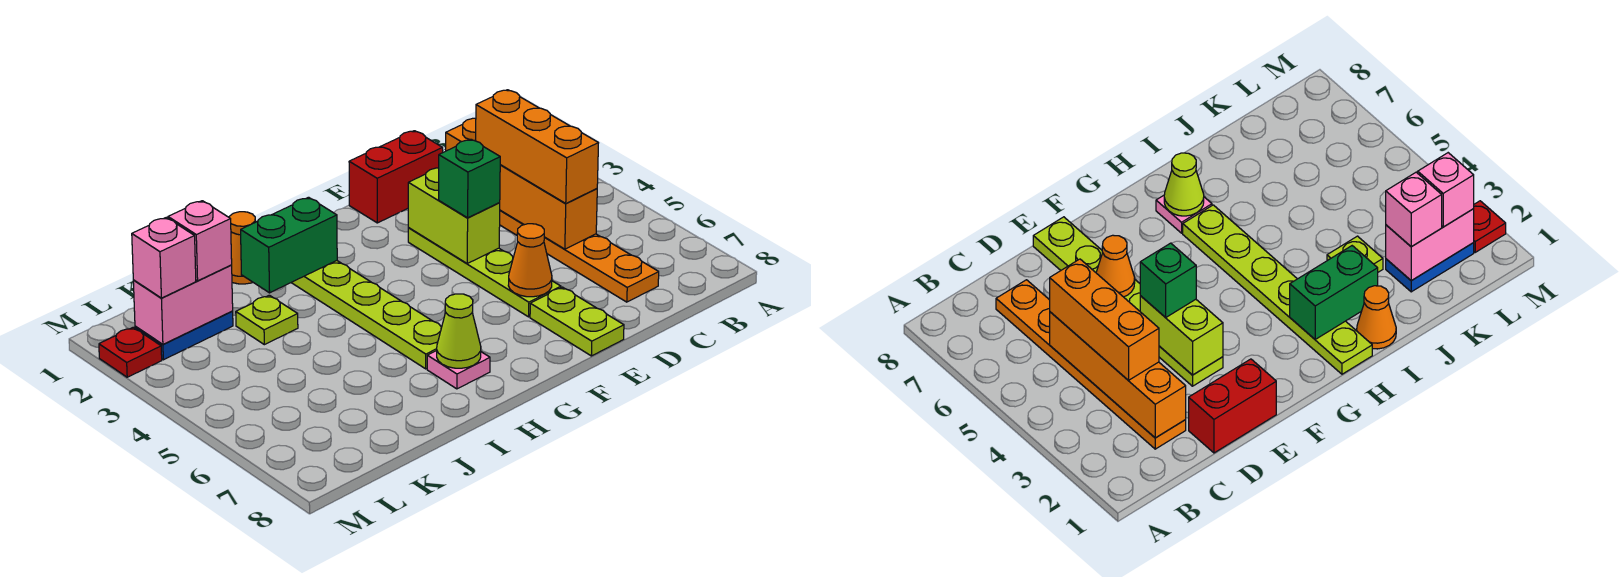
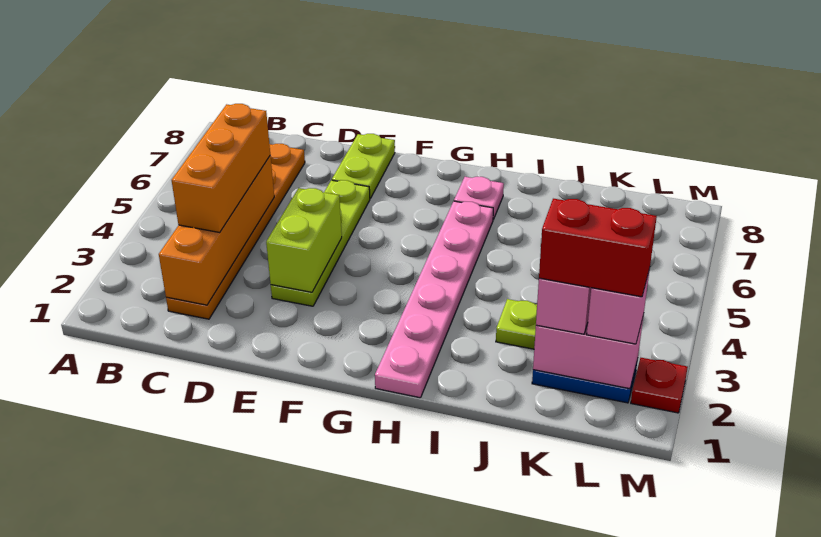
red 1x2 brick [349,131,443,223] -> red 1x2 brick moved to [539,199,657,297]
green 1x1 brick [439,139,500,218] -> none
orange 1x1 cone [508,224,552,297] -> none
lime 1x6 plate [291,261,442,369] -> pink 1x6 plate [375,201,493,398]
green 1x2 brick [241,197,337,293] -> none
lime 1x1 cone [437,294,481,368] -> none
orange 1x1 cone [229,212,256,284] -> none

